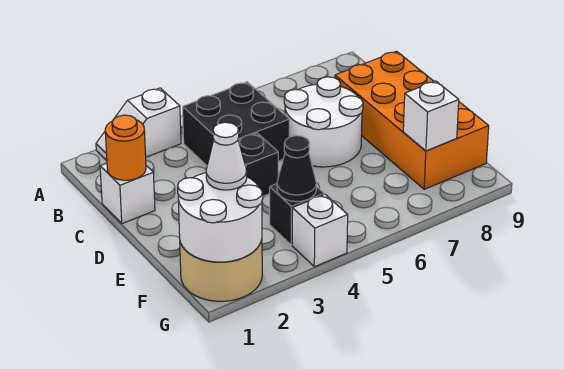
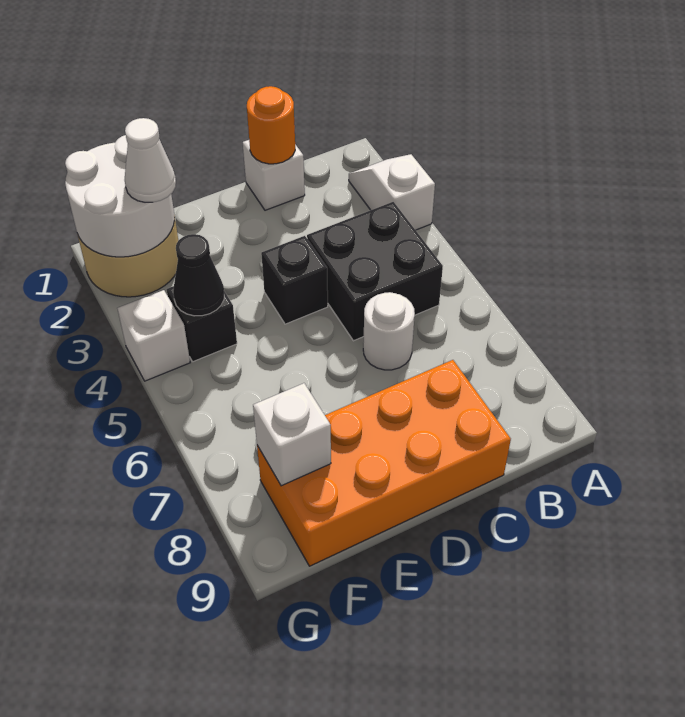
white 2x2 round brick [284,77,363,167] -> white 1x1 round brick [363,292,415,370]

